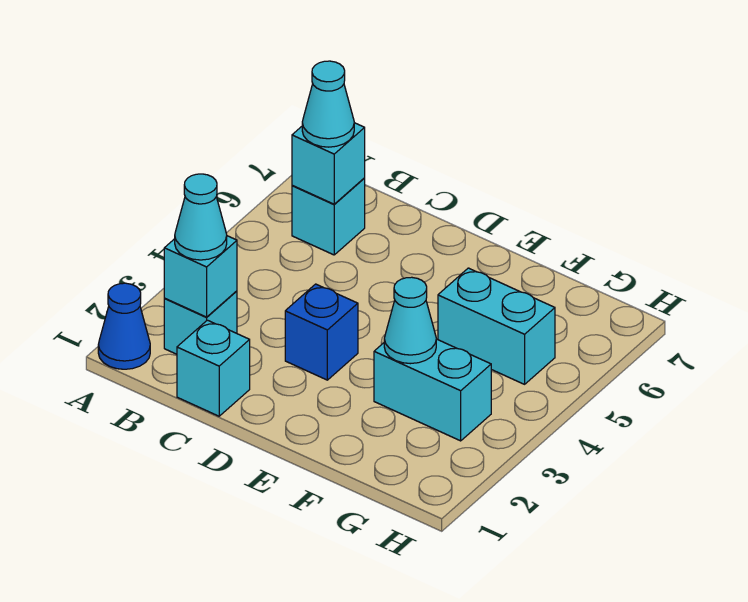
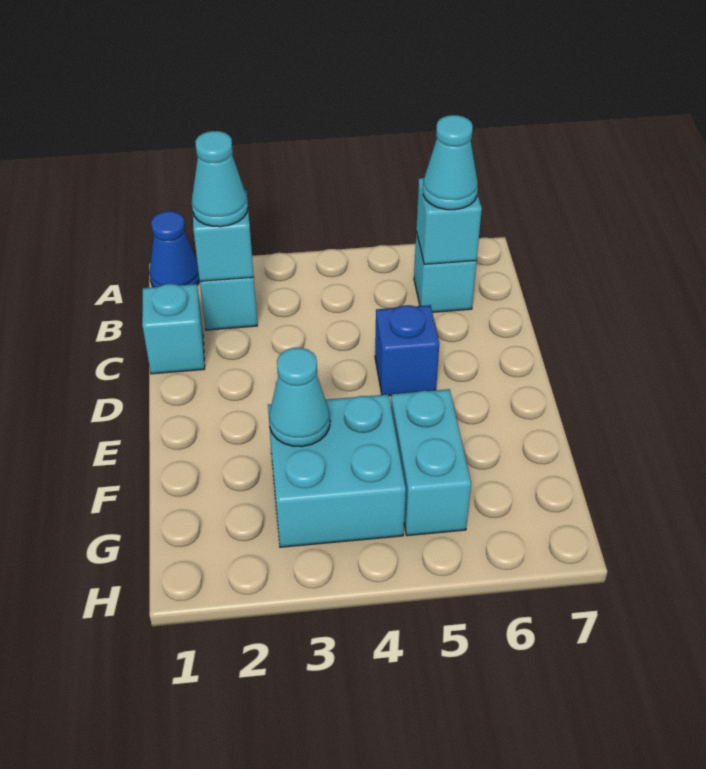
blue 1x1 brick [285,284,358,380] -> blue 1x1 brick moved to [375,305,439,396]
cyan 1x2 brick [374,339,491,441] -> cyan 2x2 brick [268,394,406,547]

